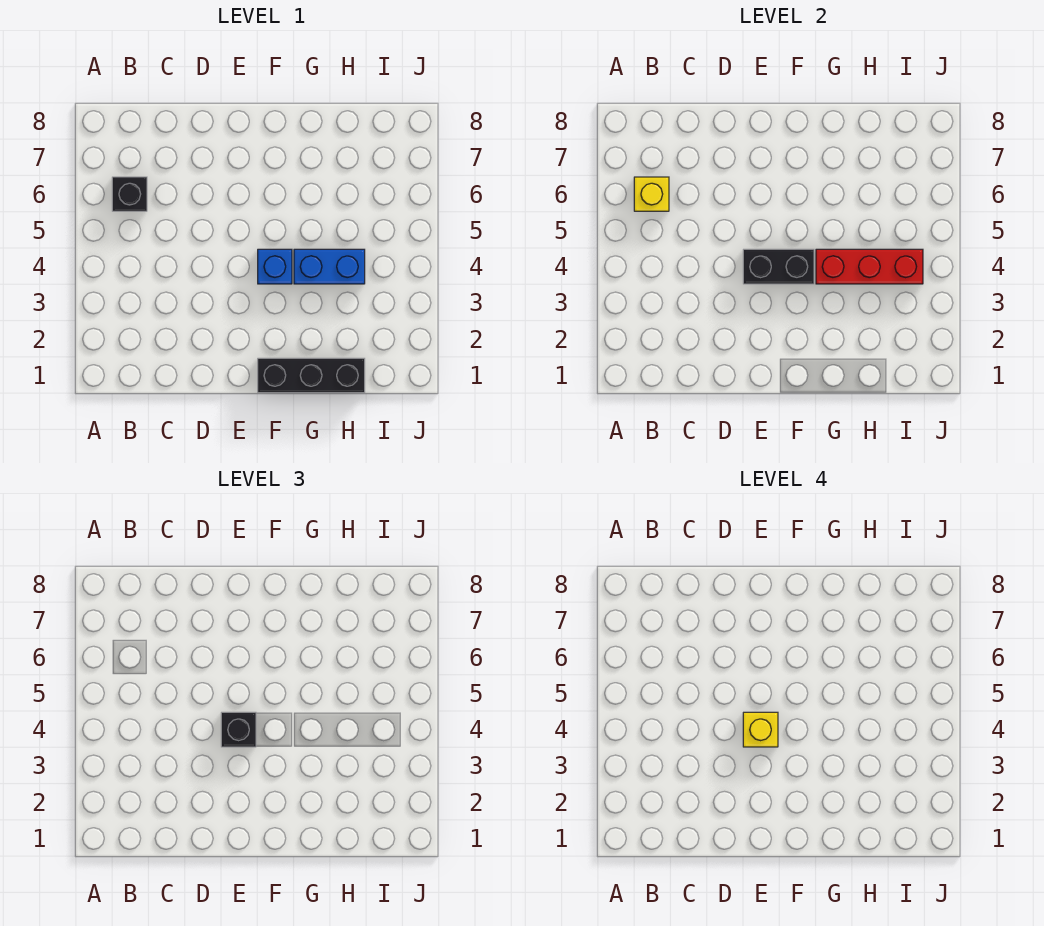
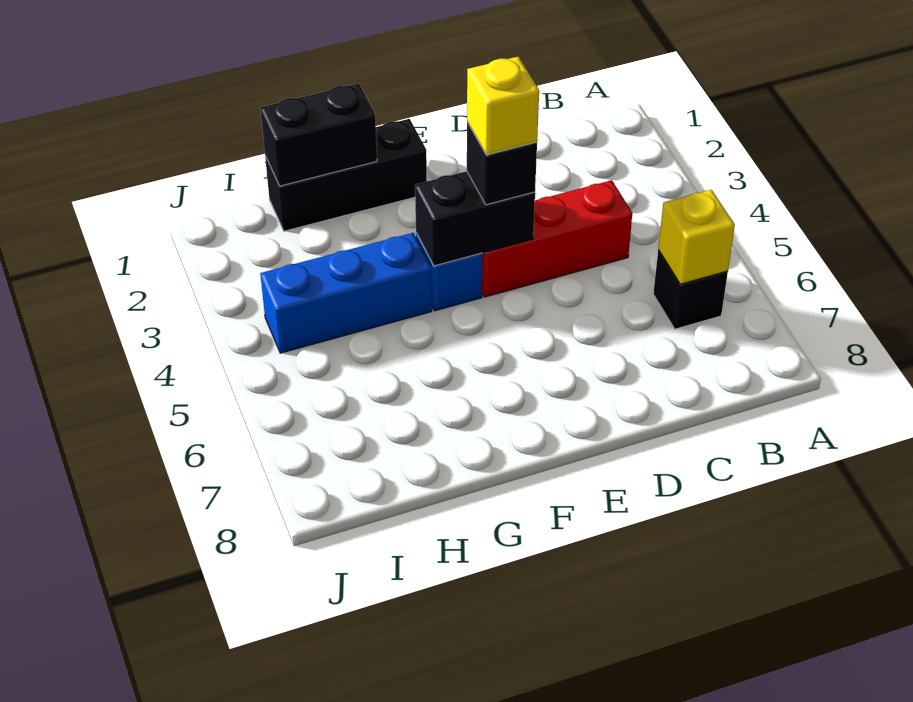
none -> black 1x2 brick [260,83,377,186]
blue 1x2 brick [294,249,365,284] -> blue 1x3 brick [260,233,432,353]
red 1x3 brick [816,249,923,284] -> red 1x3 brick moved to [482,180,632,297]

